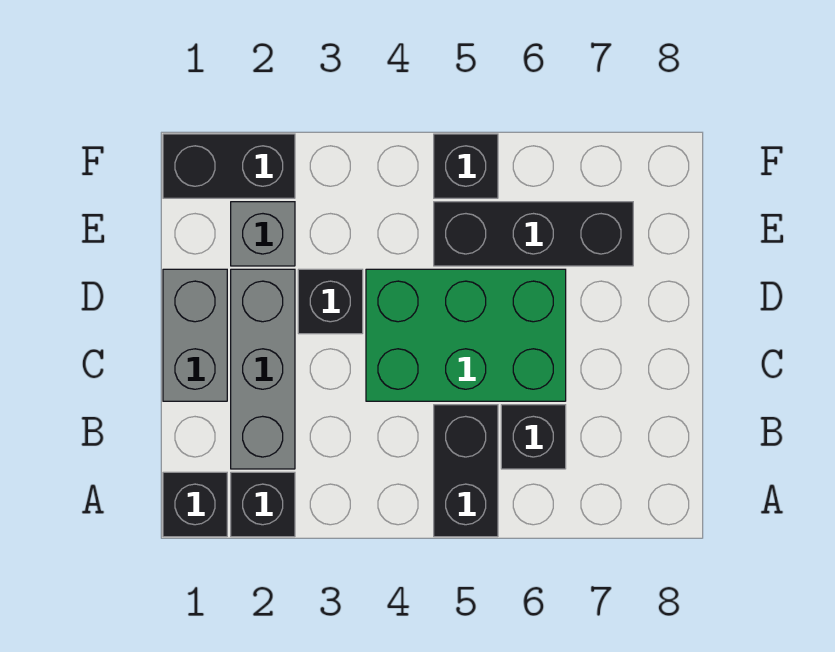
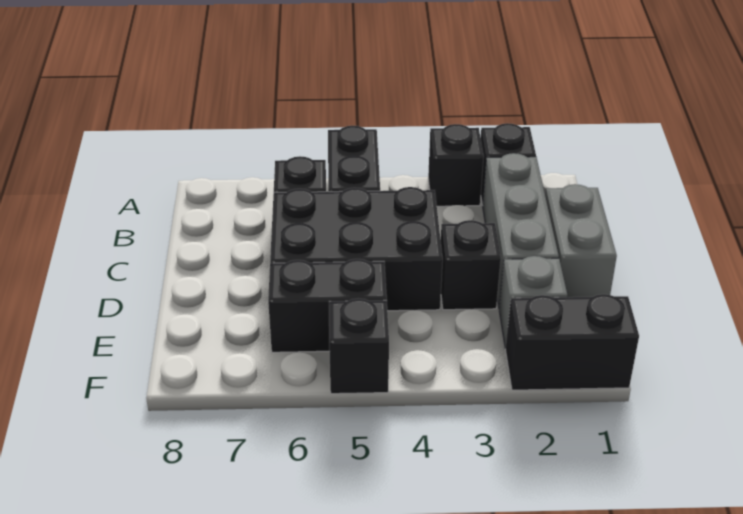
black 1x1 brick [163,472,227,537] -> black 1x1 brick moved to [428,124,484,206]
green 2x3 brick [366,269,566,401] -> black 2x3 brick [270,187,443,311]
black 1x3 brick [434,202,633,266] -> black 1x2 brick [268,259,387,352]

